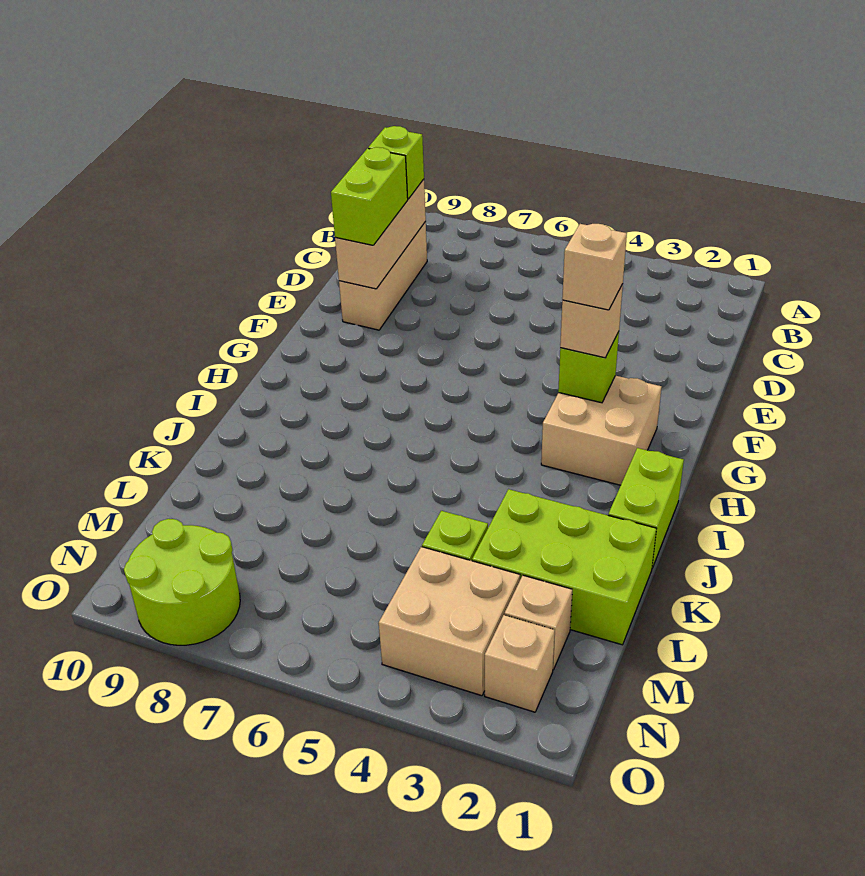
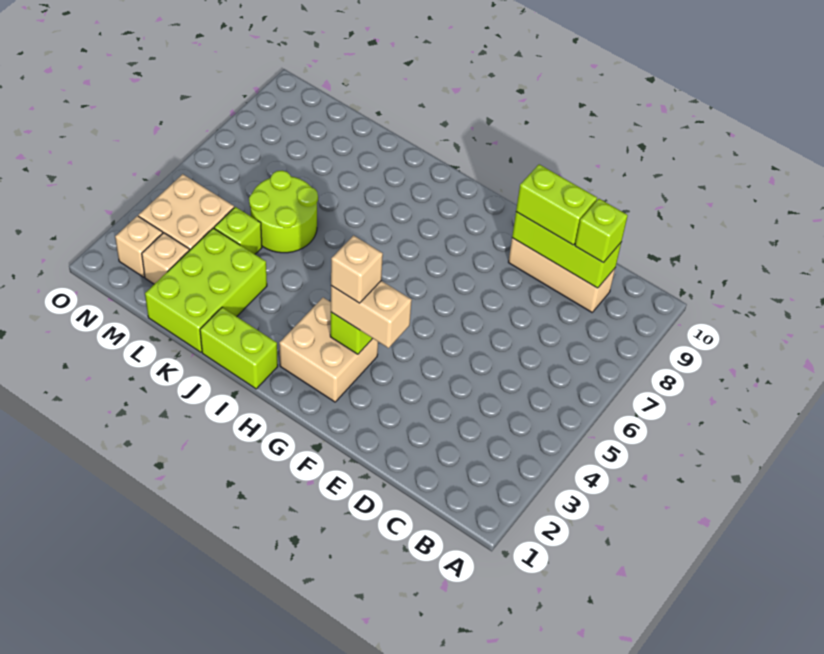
tan 1x3 brick [335,179,426,289] -> lime 1x3 brick [512,212,621,288]
tan 1x1 brick [560,284,623,358] -> tan 1x2 brick [331,281,412,348]
lime 2x2 round brick [124,519,240,645] -> lime 2x2 round brick moved to [249,171,318,253]

